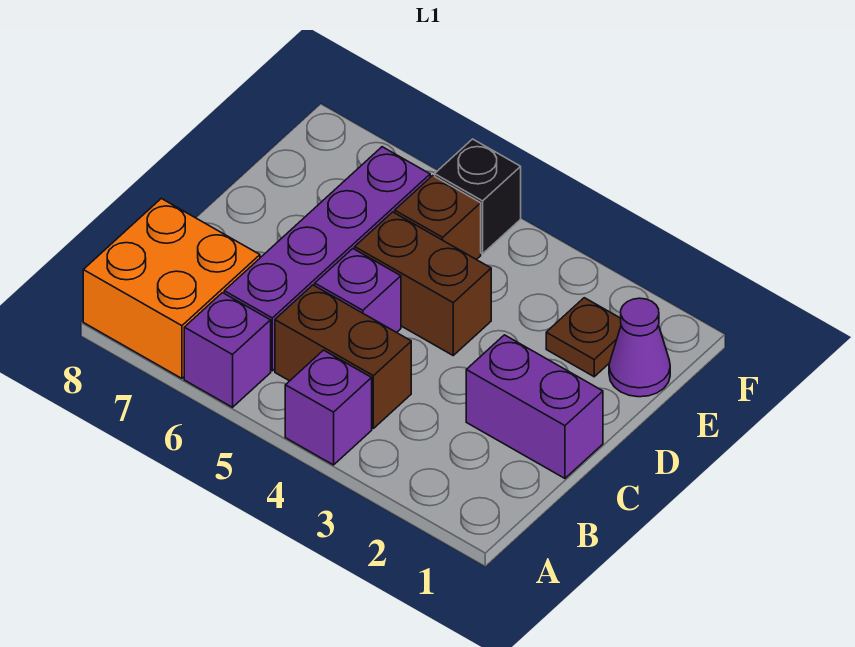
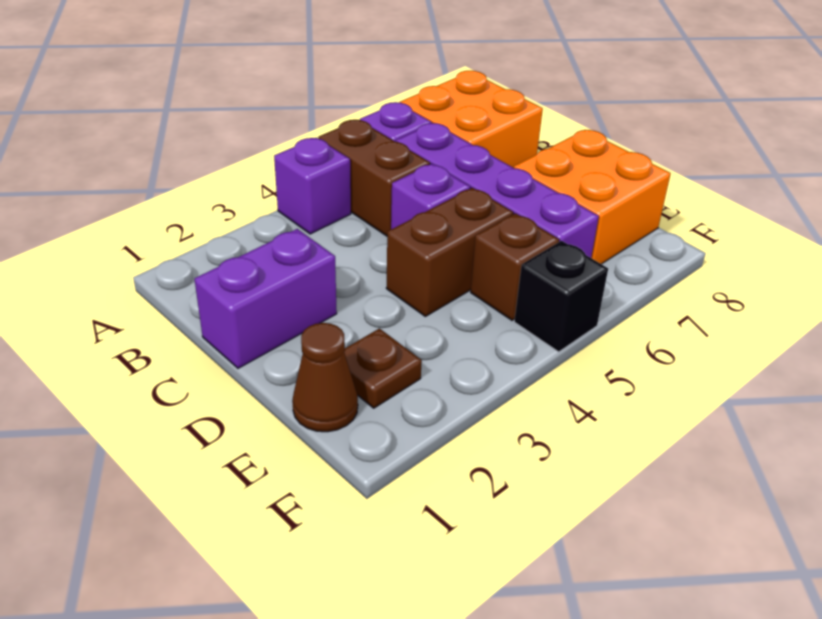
brown 1x2 brick [275,285,411,428] -> brown 1x2 brick turned to [318,120,430,236]
none -> orange 2x2 brick [514,130,671,264]
purple 1x1 cone [609,298,670,397] -> brown 1x1 cone [292,323,358,432]

